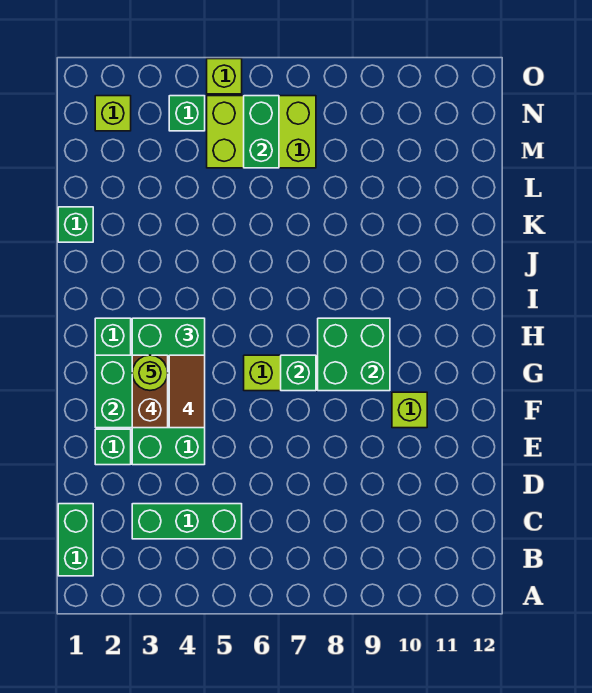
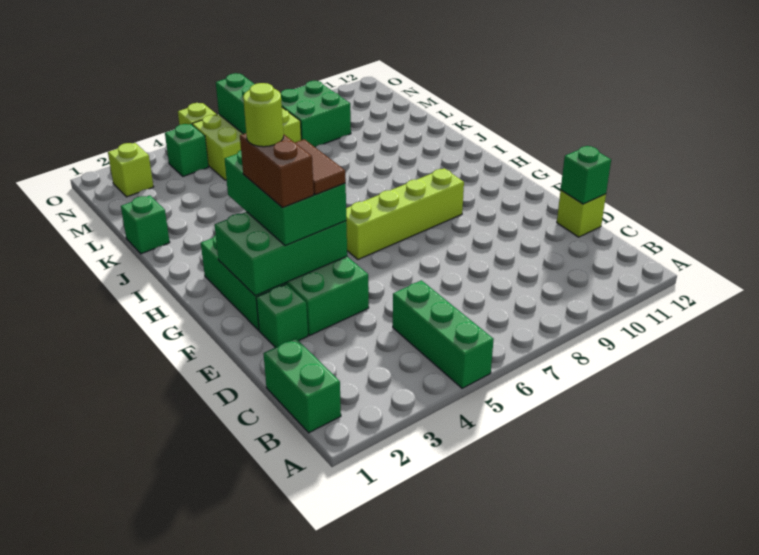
green 1x3 brick [132,504,242,539] -> green 1x3 brick turned to [393,280,494,388]
lime 1x1 brick [392,392,427,428] -> lime 1x1 brick moved to [557,190,606,237]
green 1x1 brick [281,355,316,391] -> green 1x1 brick moved to [561,146,611,204]
green 2x2 brick [318,318,390,391] -> green 2x2 brick moved to [281,81,351,147]

